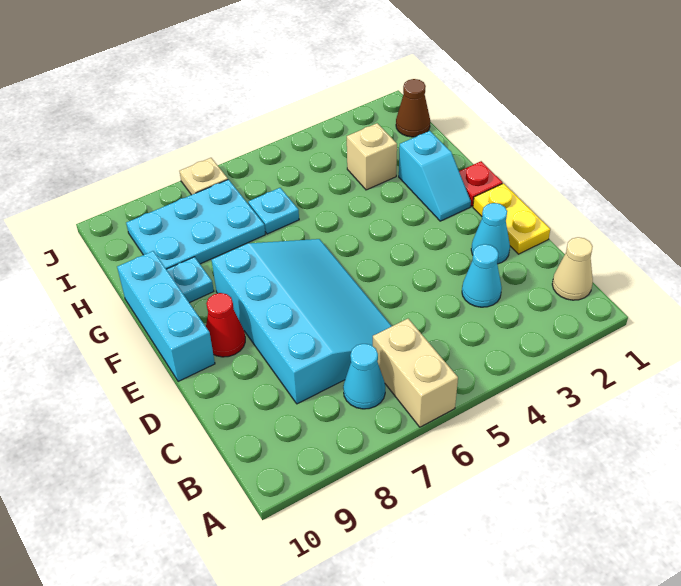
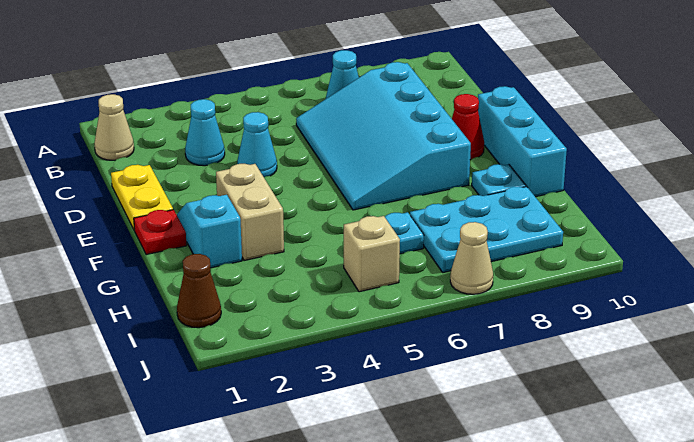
tan 1x2 brick [373,319,458,427] -> tan 1x2 brick moved to [216,164,284,261]
cyan 1x1 cone [471,203,510,264] -> cyan 1x1 cone moved to [237,112,277,177]
tan 1x1 brick [347,123,397,190] -> tan 1x1 brick moved to [344,216,400,292]
tan 1x1 plate [179,158,228,195] -> tan 1x1 cone [450,222,493,294]

